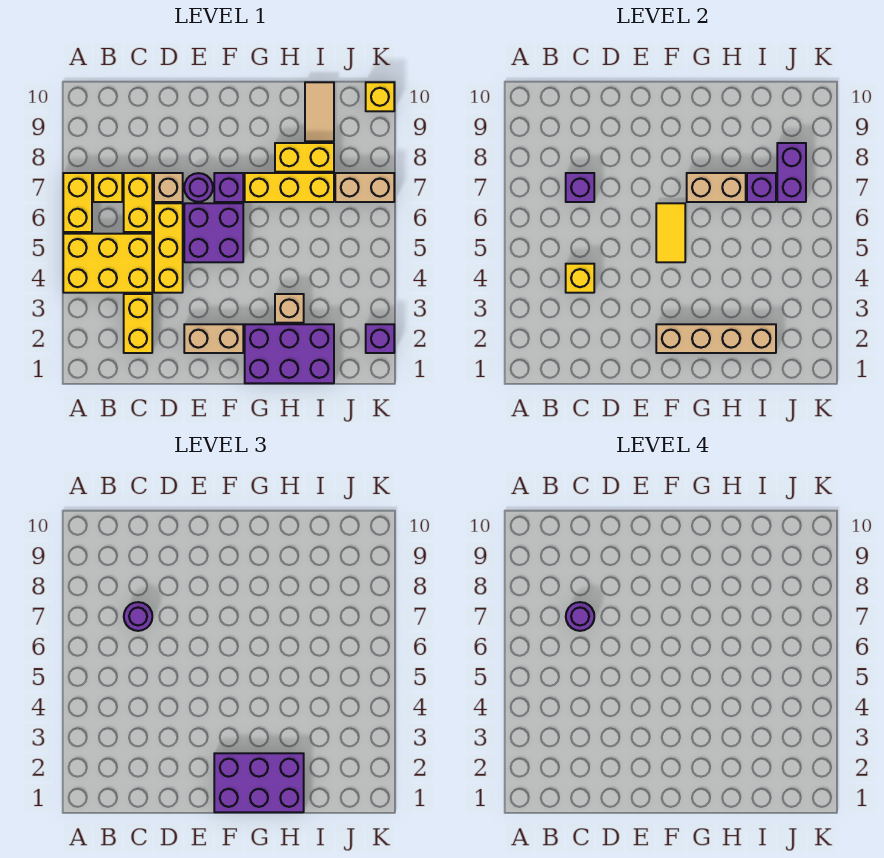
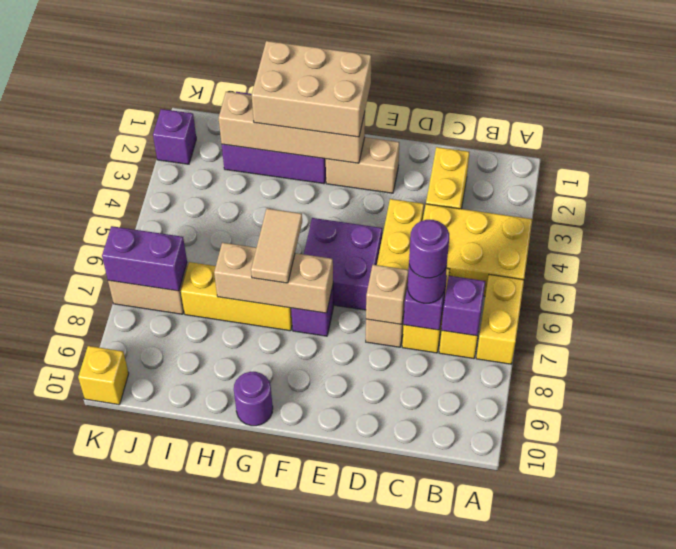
yellow 1x1 brick [566,264,594,293] -> none
purple 1x1 round brick [184,173,213,202] -> purple 1x1 round brick moved to [234,372,273,426]
purple 2x3 brick [214,753,304,812] -> tan 2x3 brick [252,41,371,137]
yellow 1x2 tile [656,203,685,262] -> none
tan 1x2 brick [687,173,746,202] -> tan 1x3 brick [214,242,333,313]
tan 1x1 brick [275,294,304,323] -> tan 1x1 brick moved to [366,265,409,324]
yellow 1x2 brick [275,143,334,172] -> none
purple 1x1 brick [747,173,776,202] -> purple 1x1 brick moved to [441,276,485,336]
tan 1x2 tile [305,82,334,141] -> tan 1x2 tile moved to [251,208,302,283]
purple 1x2 brick [777,143,806,202] -> purple 1x2 brick turned to [102,226,187,291]

